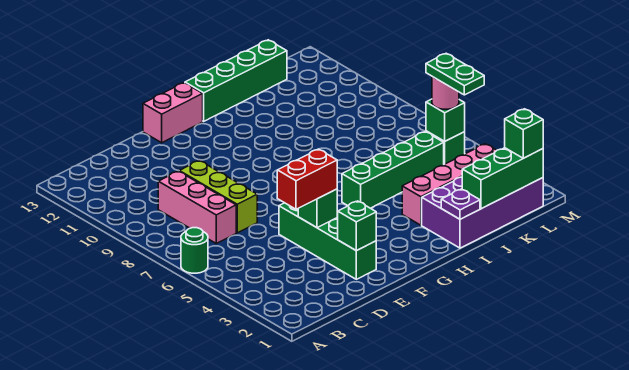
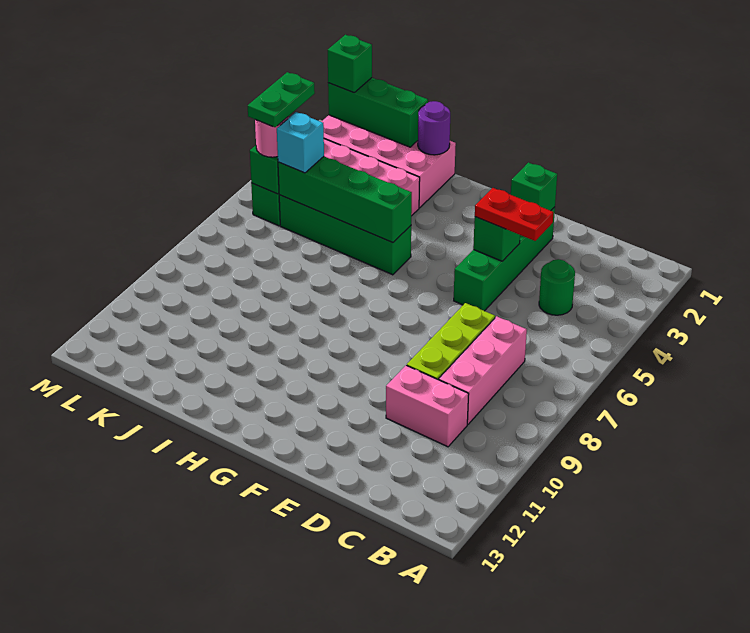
green 1x1 round brick [181,228,208,273] -> green 1x1 round brick moved to [539,259,575,315]
red 1x2 brick [277,149,337,209] -> red 1x2 plate [475,188,553,241]
pink 1x2 brick [143,83,203,143] -> pink 1x2 brick moved to [386,365,469,447]
green 1x4 brick [185,40,287,121] -> green 1x4 brick moved to [278,157,412,243]
purple 2x4 brick [422,177,543,248] -> pink 2x4 brick [321,115,456,208]
purple 1x1 plate [441,189,480,219] -> purple 1x1 round brick [418,101,450,155]
none -> cyan 1x1 brick [277,112,324,173]

